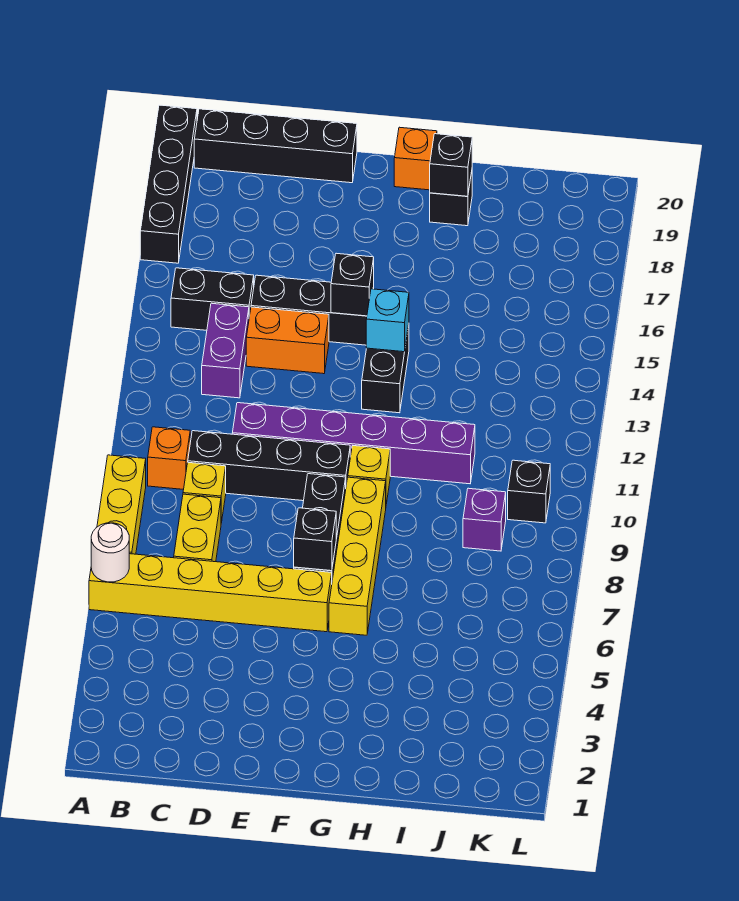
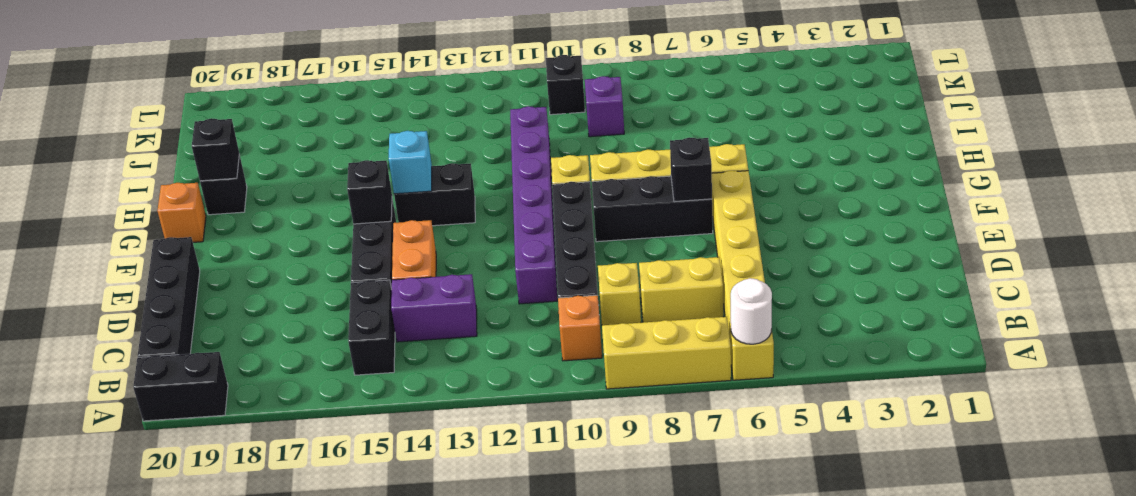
black 1x4 brick [140,105,197,263] -> black 1x2 brick [133,352,228,421]

